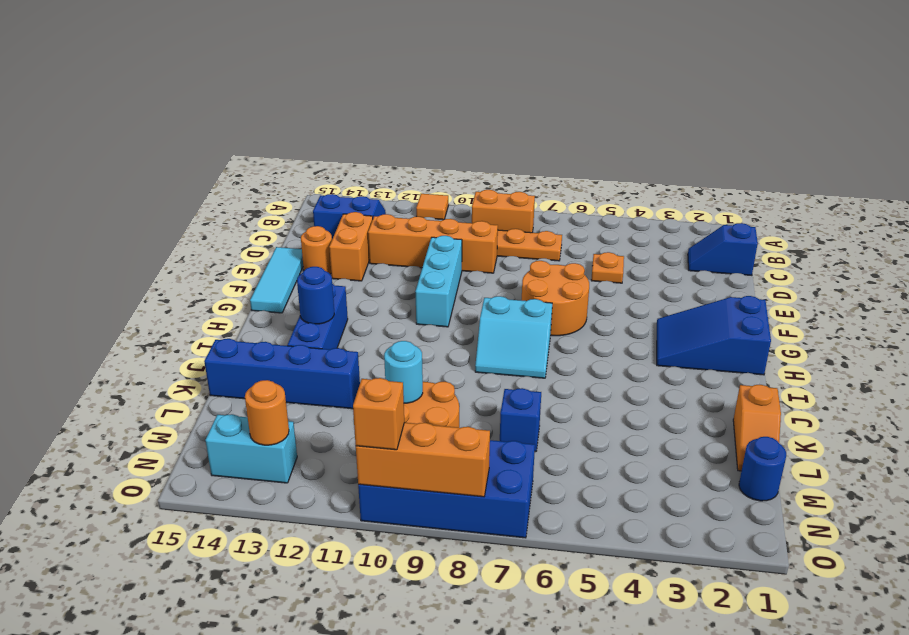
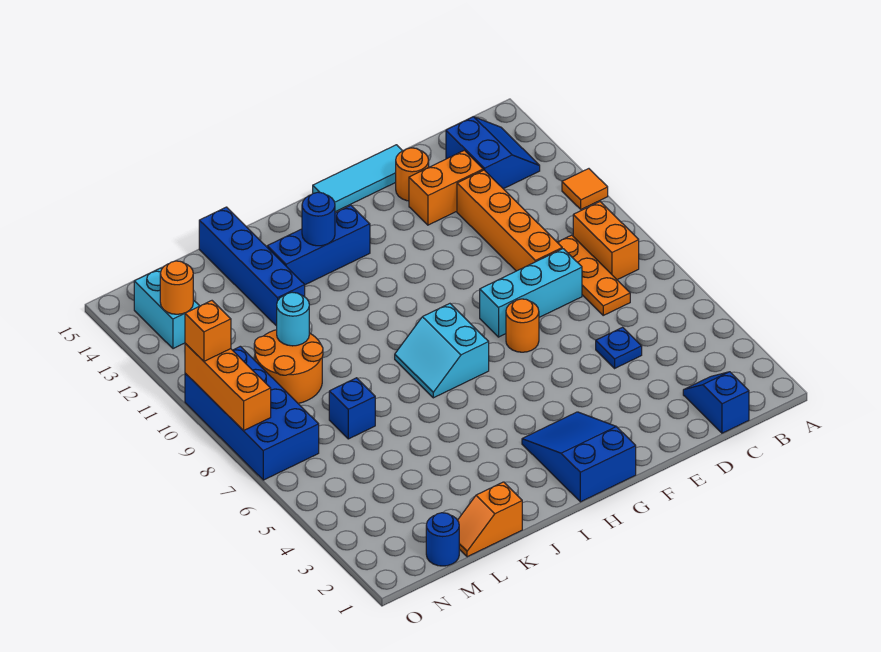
orange 1x1 plate [591,252,624,283] -> blue 1x1 plate [596,327,642,368]
cyan 1x3 brick [415,236,462,327] -> cyan 1x3 brick moved to [480,249,582,337]
orange 2x2 round brick [522,261,589,336] -> orange 1x1 round brick [506,299,539,352]

